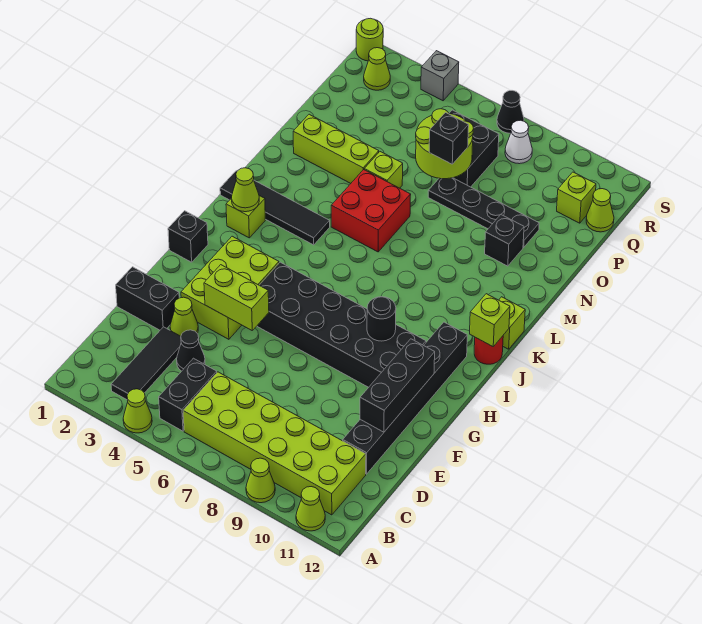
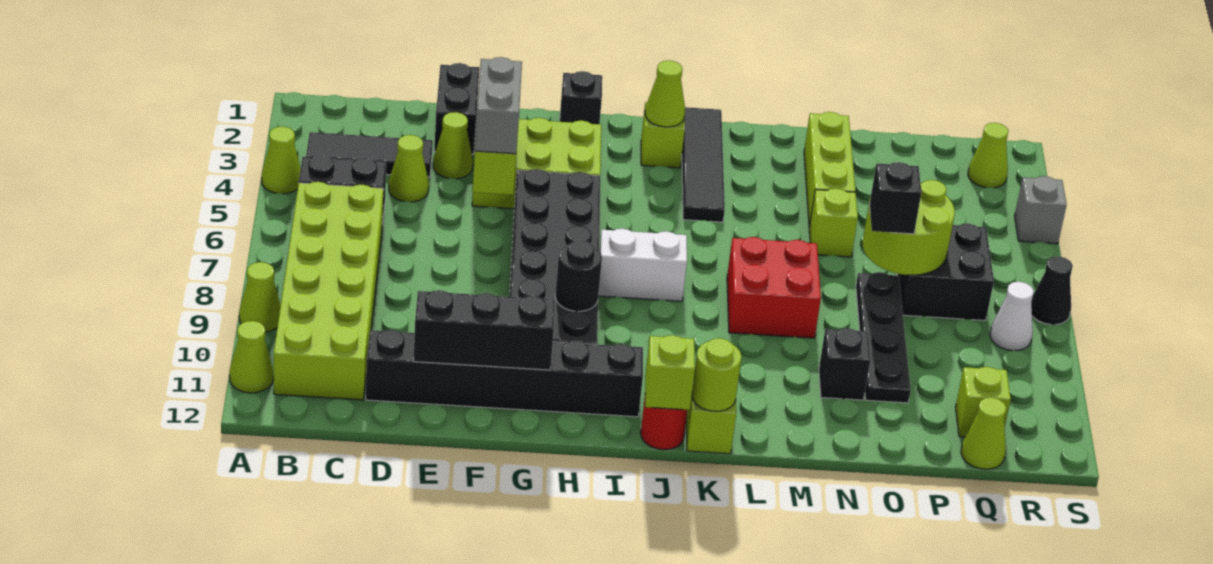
black 1x1 cone [177,330,205,371] -> lime 1x1 cone [389,135,429,202]
none -> grey 1x2 brick [475,57,522,154]
none -> white 1x2 brick [598,229,687,301]
red 2x2 brick [331,170,411,252] -> red 2x2 brick moved to [727,237,821,338]
lime 1x1 round brick [356,18,383,61] -> lime 1x1 round brick moved to [692,338,742,411]

